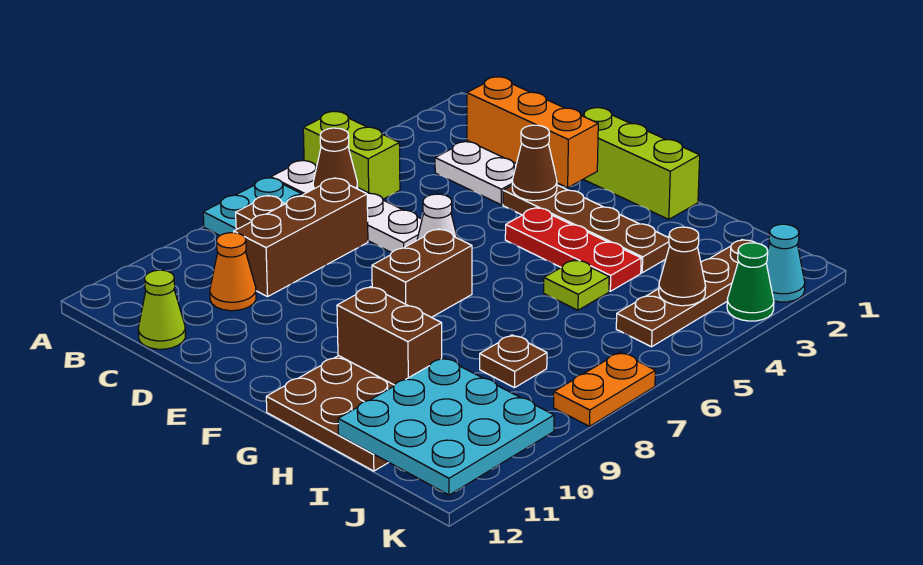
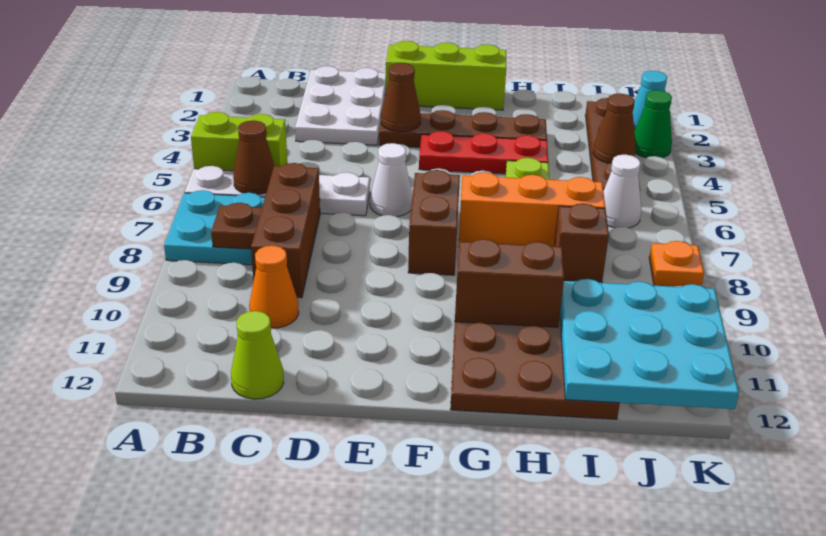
orange 1x3 brick [467,77,598,188] -> orange 1x3 brick moved to [459,172,605,246]
brown 1x1 plate [480,335,547,388] -> brown 1x1 brick [554,203,609,283]
none -> white 1x1 cone [603,154,641,228]
orange 1x2 plate [554,352,655,426] -> orange 1x1 plate [649,241,704,287]

